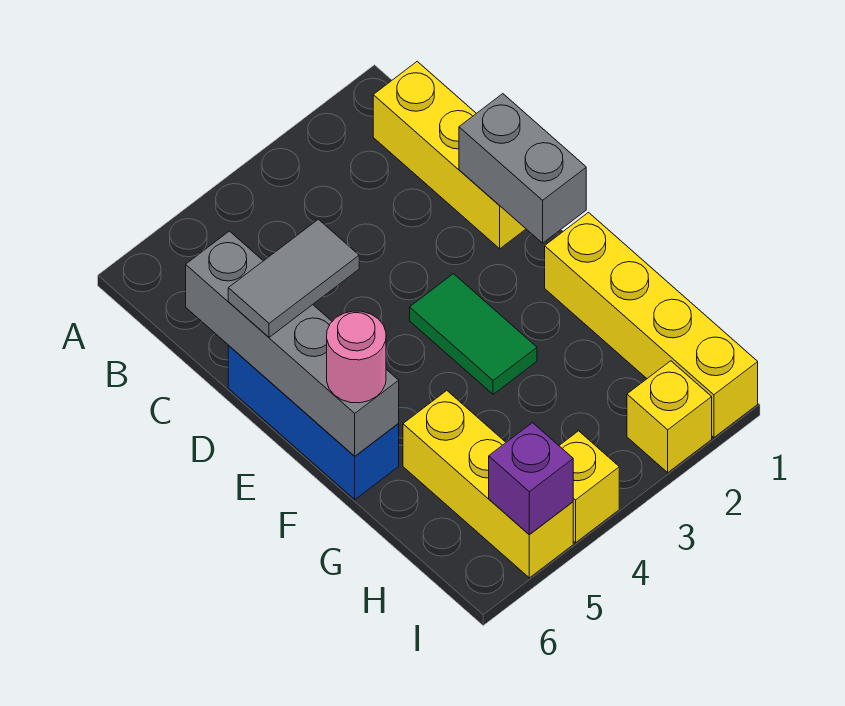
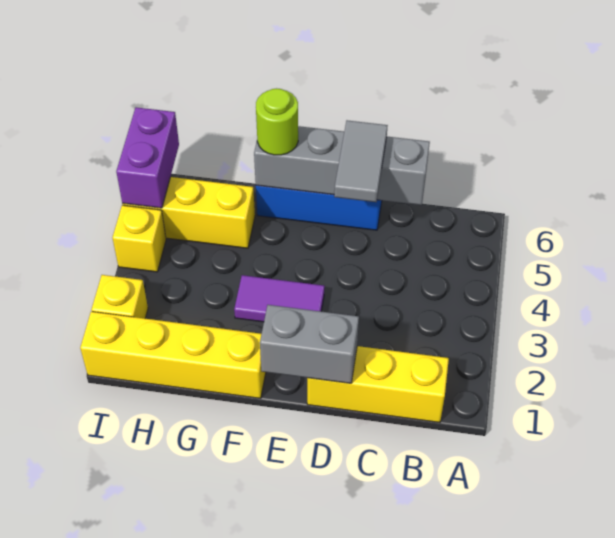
green 1x2 tile [410,274,537,394] -> purple 1x2 tile [234,275,325,322]
pink 1x1 round brick [327,311,386,403] -> lime 1x1 round brick [256,88,298,155]
purple 1x1 brick [489,423,573,535] -> purple 1x2 brick [116,107,179,208]

